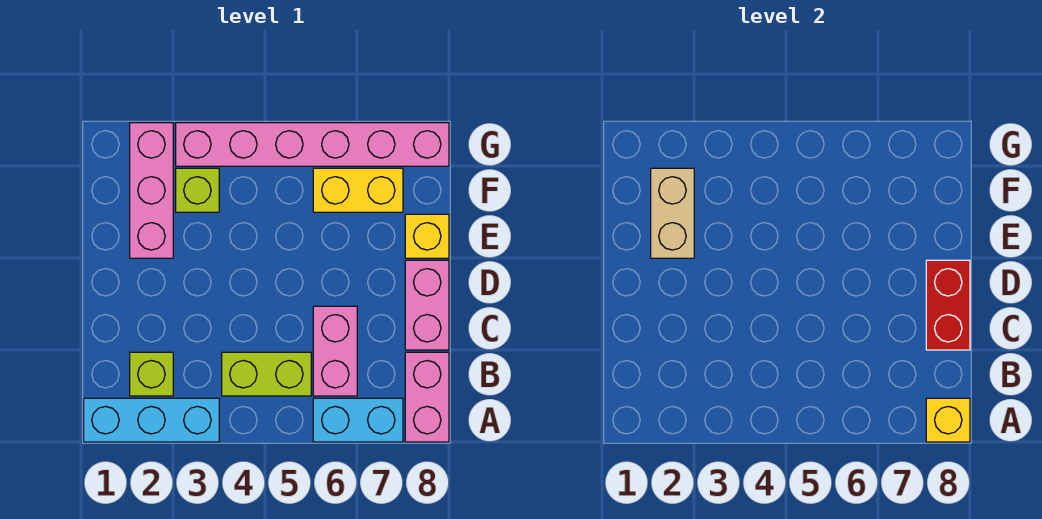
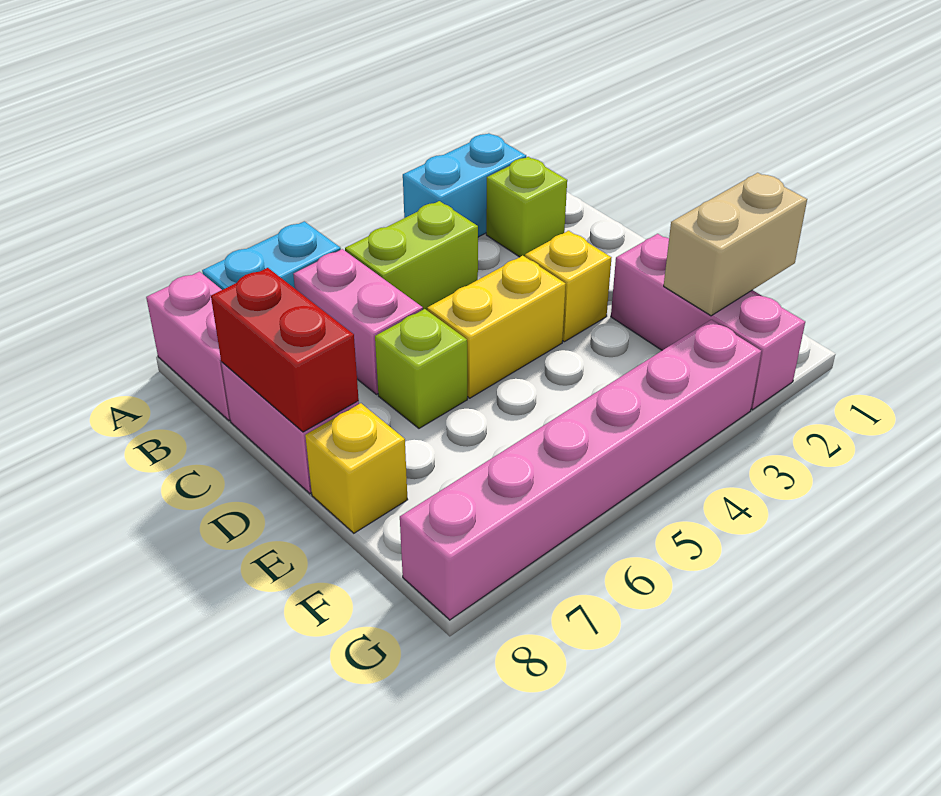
cyan 1x3 brick [84,398,219,442] -> cyan 1x2 brick [403,133,526,237]
yellow 1x1 brick [926,398,970,442] -> yellow 1x1 brick moved to [525,231,611,342]
tan 1x2 brick [651,168,694,258] -> tan 1x2 brick turned to [664,173,807,316]
lime 1x1 brick [176,168,219,212] -> lime 1x1 brick moved to [375,309,467,428]
yellow 1x2 brick [313,168,403,212] -> yellow 1x2 brick moved to [427,256,566,398]

